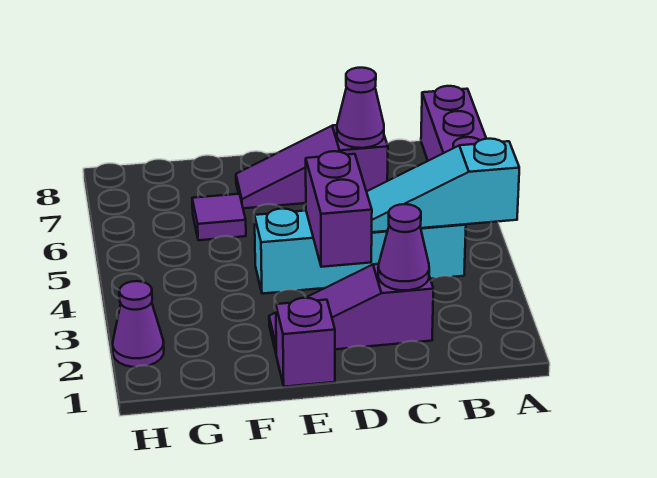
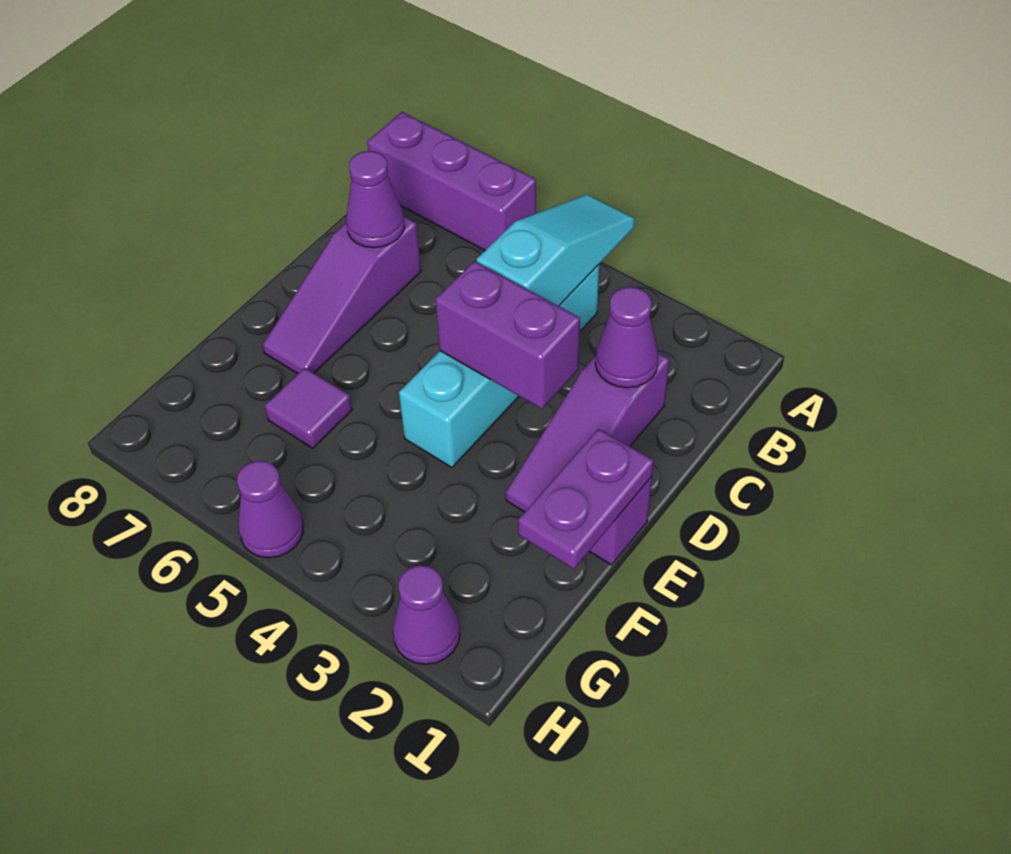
cyan 1x3 slope [367,139,519,232] -> cyan 1x3 slope turned to [477,195,635,306]
none -> purple 1x2 plate [518,429,654,569]
none -> purple 1x1 cone [237,461,303,558]

